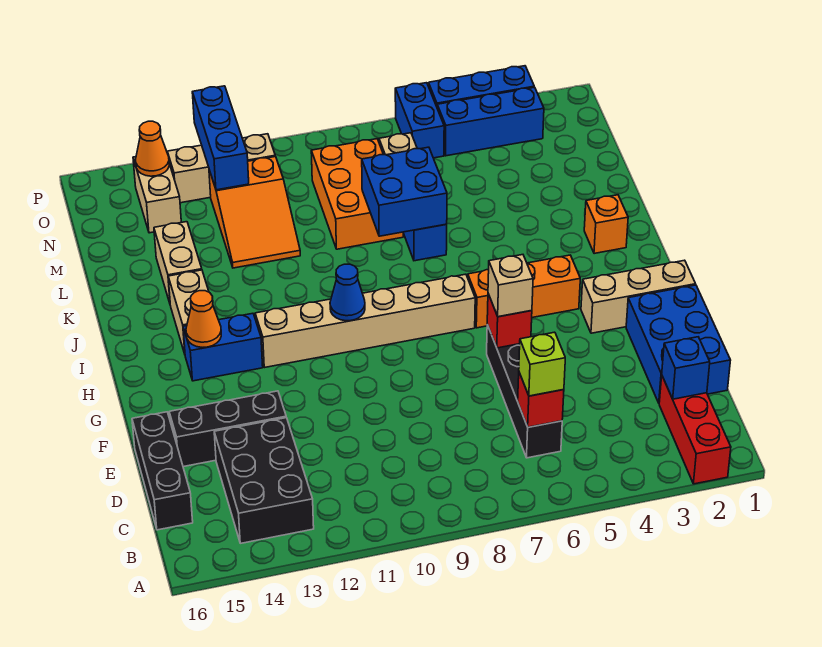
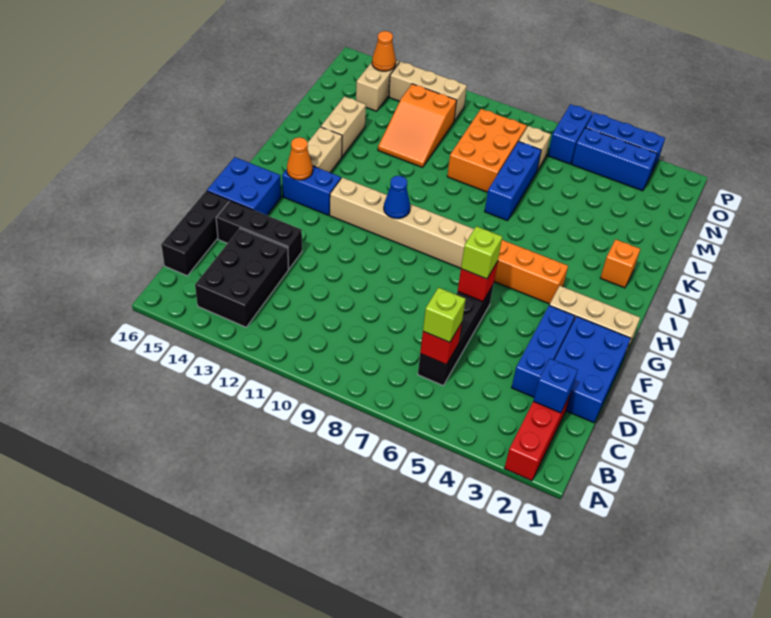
tan 1x1 brick [488,255,533,317] -> lime 1x1 brick [461,226,502,279]
blue 2x2 brick [362,147,447,236] -> blue 2x2 brick moved to [207,157,281,215]
blue 1x3 brick [192,86,249,190] -> blue 1x3 brick moved to [511,305,575,397]

